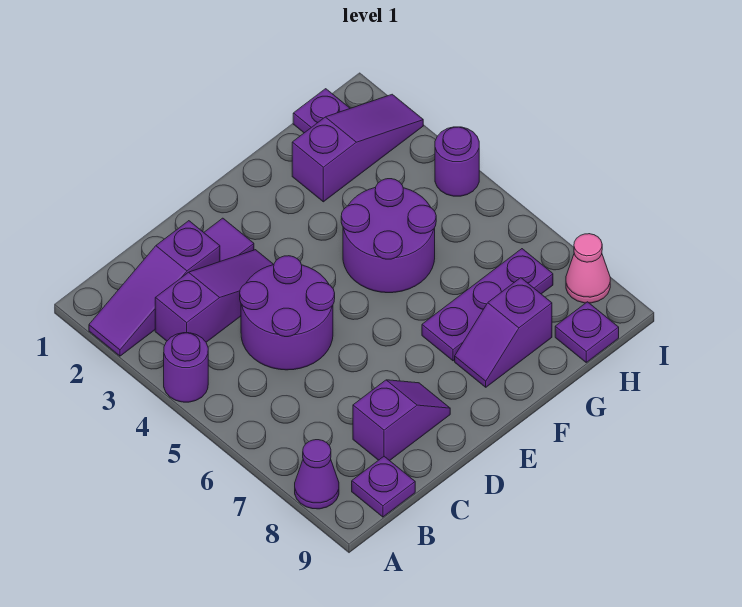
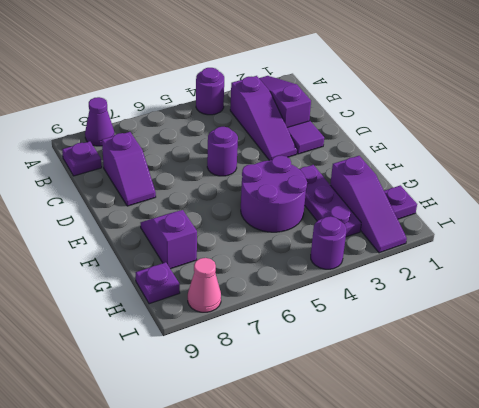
purple 2x2 round brick [240,256,335,370] -> purple 1x1 round brick [207,127,238,176]
purple 1x3 plate [422,249,553,361] -> purple 1x3 plate moved to [300,165,361,237]

